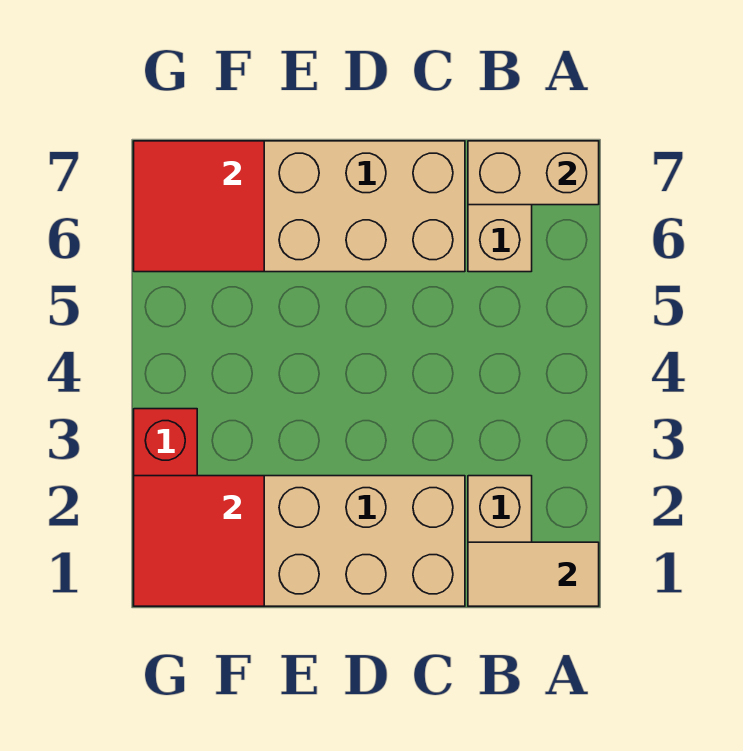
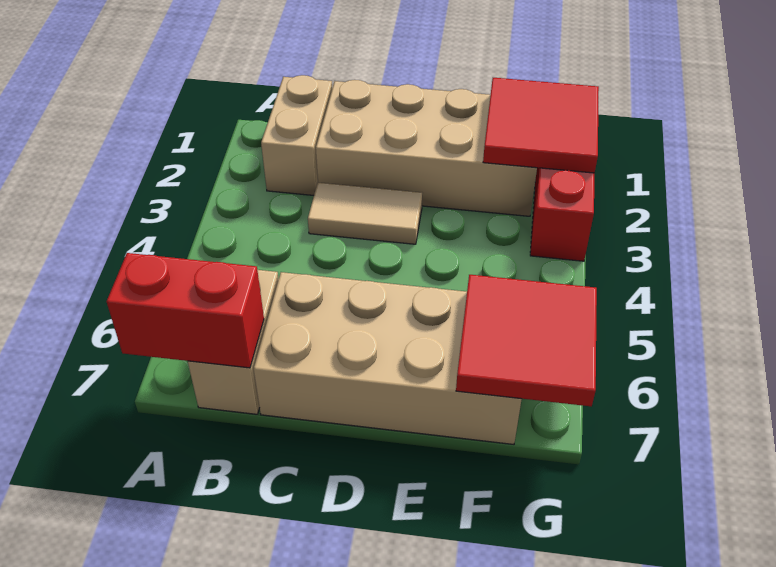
tan 1x2 tile [468,542,599,606] -> tan 1x2 tile moved to [308,183,422,244]
tan 1x2 brick [468,141,599,205] -> red 1x2 brick [106,253,264,368]

